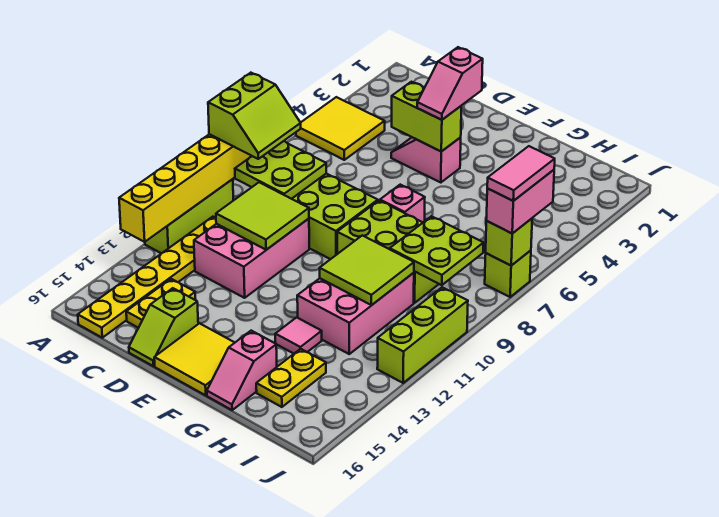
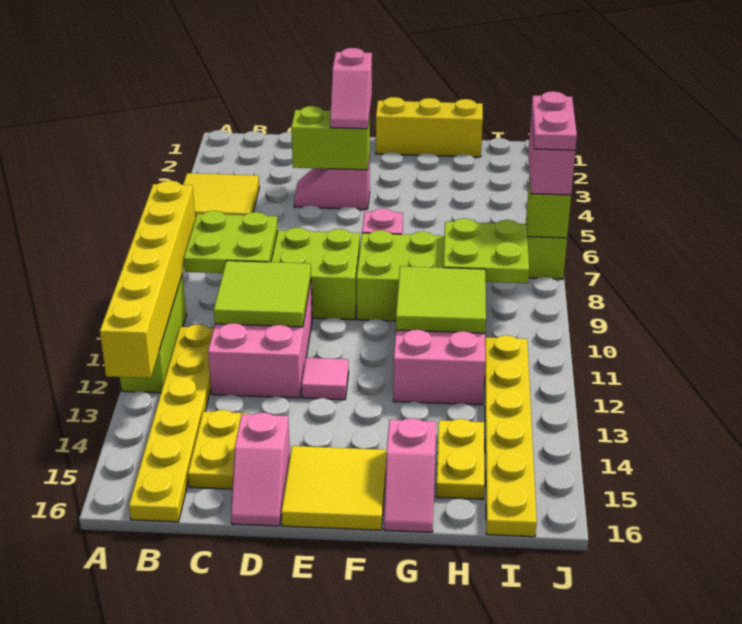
lime 2x2 slope [208,73,301,159] -> none
lime 1x2 slope [129,288,198,366] -> pink 1x2 slope [231,412,290,526]
none -> yellow 1x3 brick [376,97,483,157]
pink 1x1 tile [275,317,322,354] -> pink 1x1 tile moved to [302,358,349,400]
none -> yellow 1x6 plate [485,335,537,537]
pink 1x2 tile [487,146,555,201] -> pink 1x2 plate [531,91,577,150]
lime 1x3 brick [377,287,468,383] -> none

